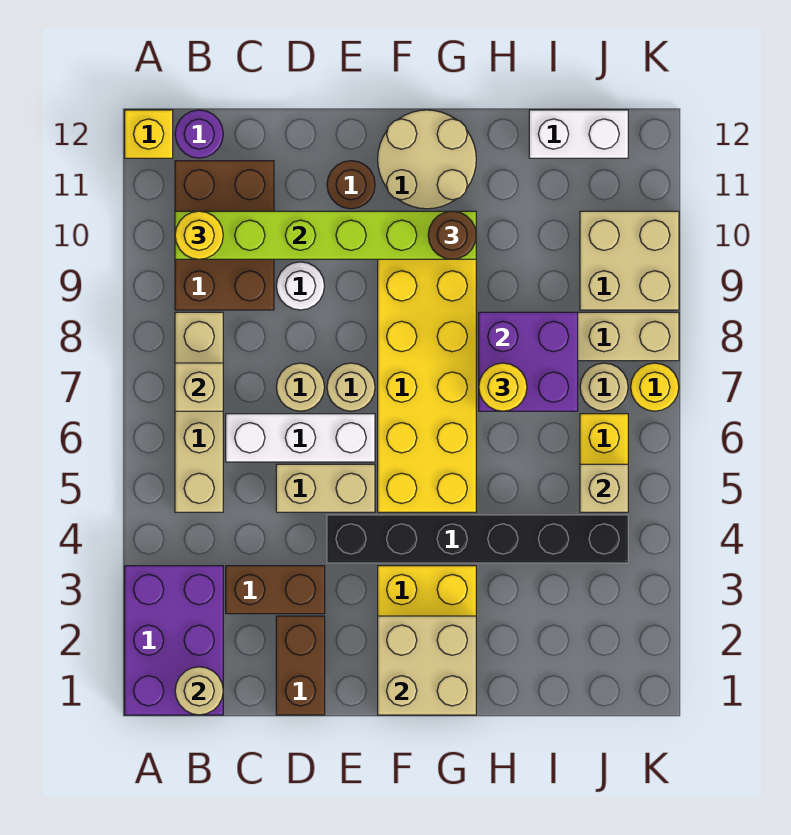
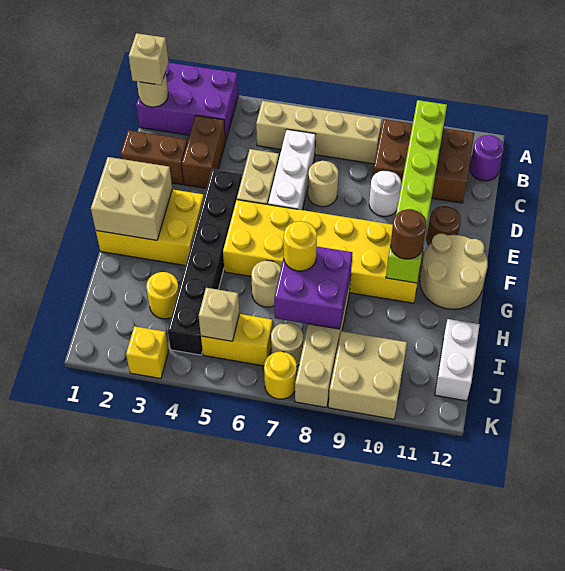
yellow 1x1 brick [125,110,173,158] -> yellow 1x1 brick moved to [126,326,169,379]
tan 1x1 brick [175,363,223,411] -> tan 1x1 brick moved to [129,33,168,85]
yellow 1x1 round brick [175,211,223,259] -> yellow 1x1 round brick moved to [146,272,179,319]
tan 1x1 round brick [327,363,375,411] -> tan 1x1 round brick moved to [251,260,281,307]

